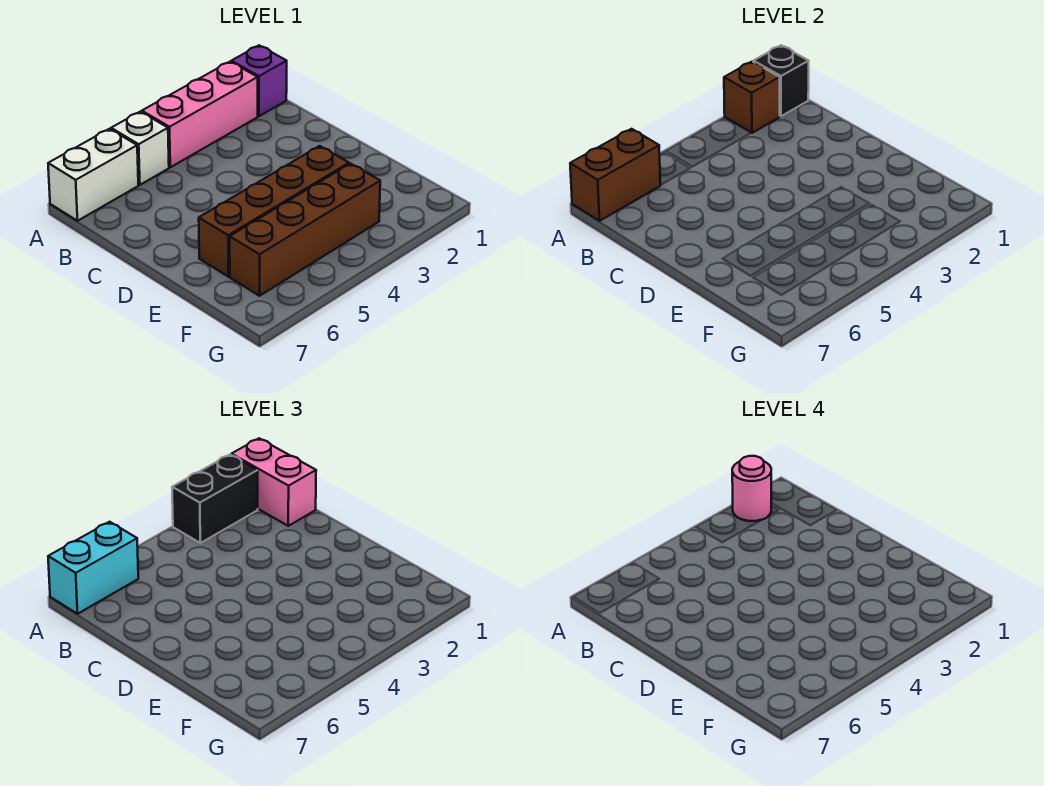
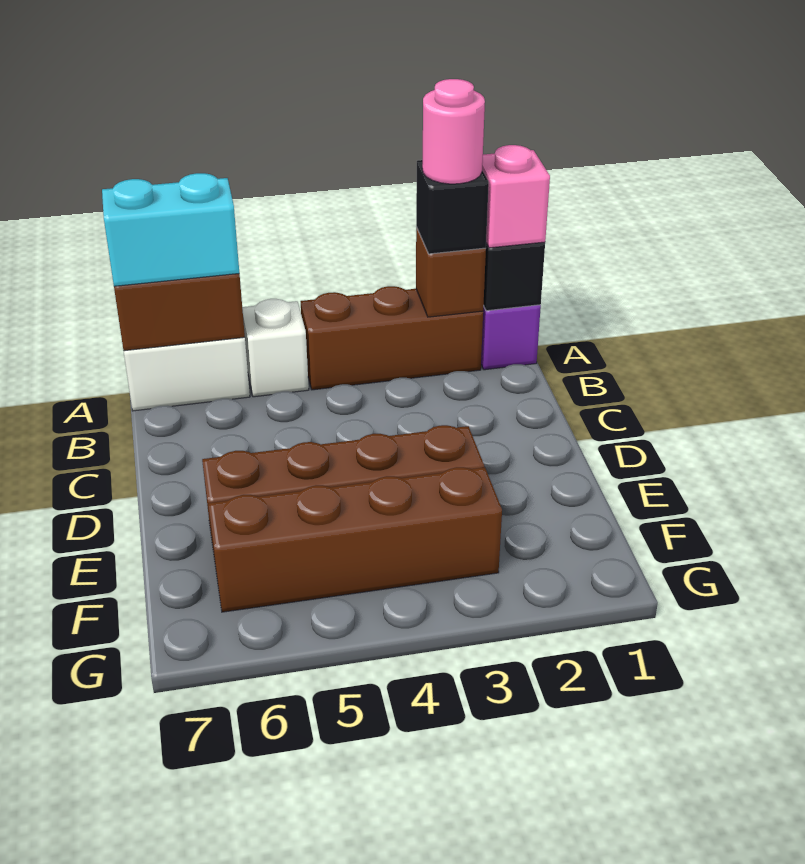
pink 1x2 brick [231,438,316,526] -> pink 1x1 brick [482,145,550,248]
pink 1x3 brick [142,62,258,167] -> brown 1x3 brick [301,286,483,390]
black 1x2 brick [172,455,258,543] -> black 1x1 brick [416,160,489,254]

